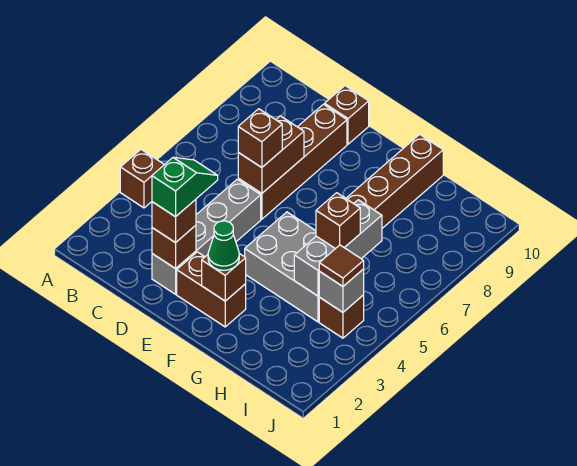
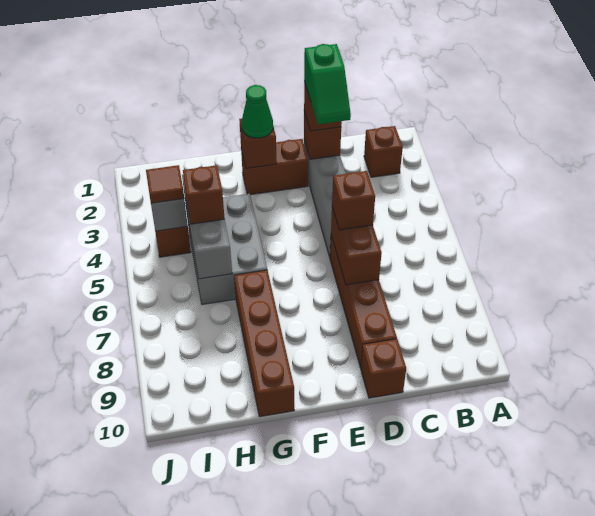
brown 1x1 brick [120,150,164,208] -> brown 1x1 brick moved to [364,126,403,177]
grey 2x3 brick [245,212,319,322] -> grey 2x3 brick turned to [186,194,267,305]

